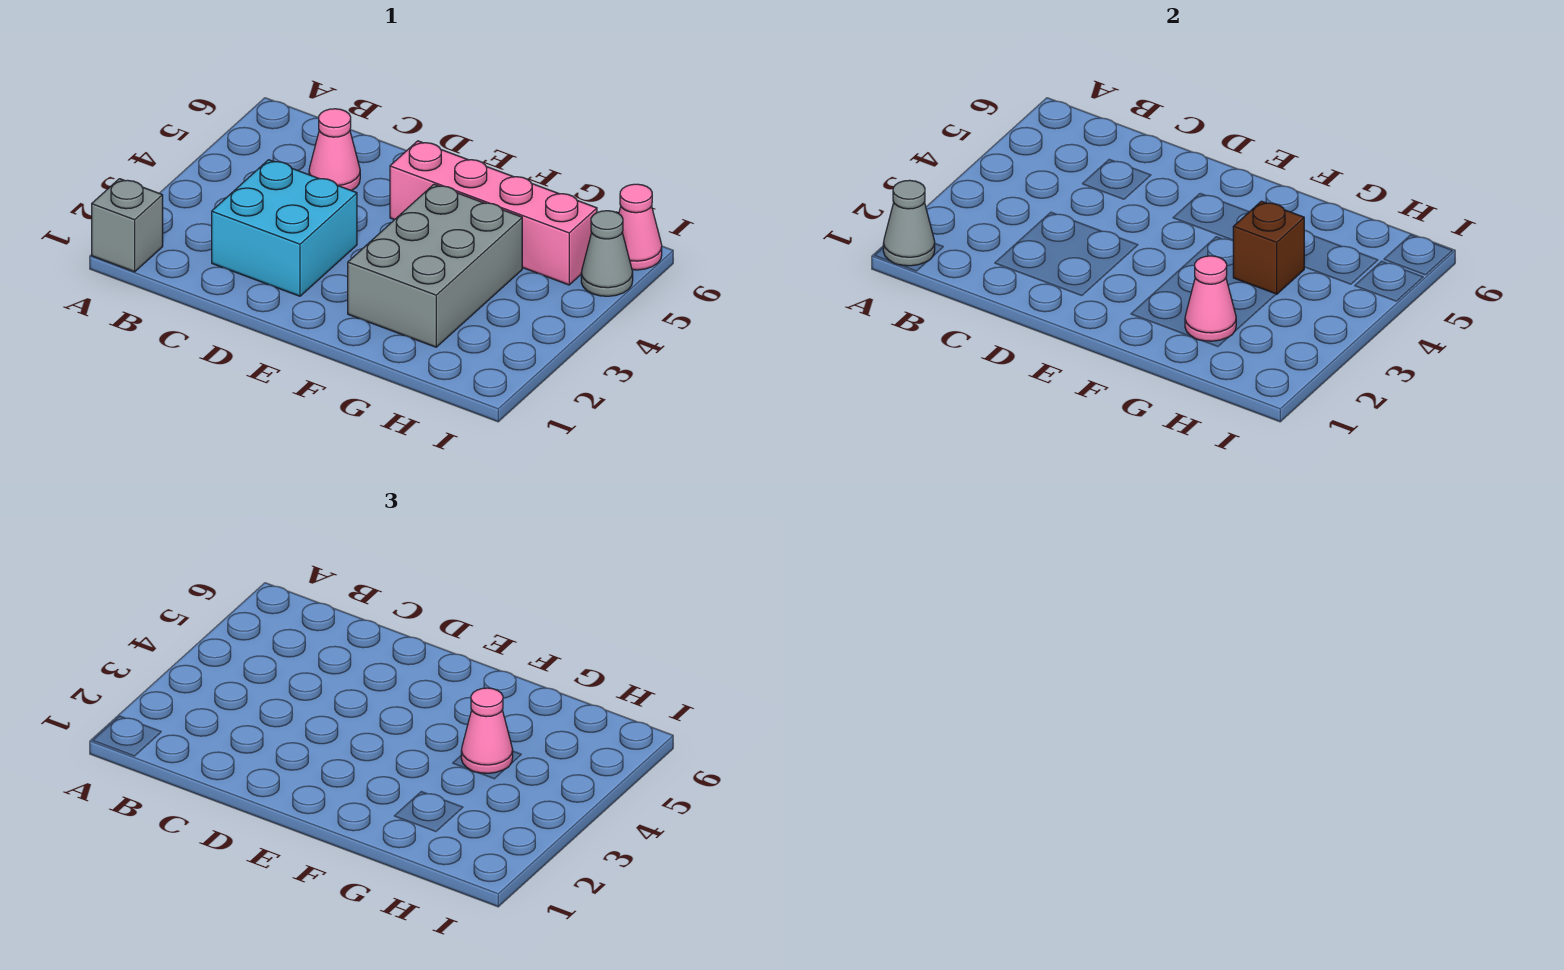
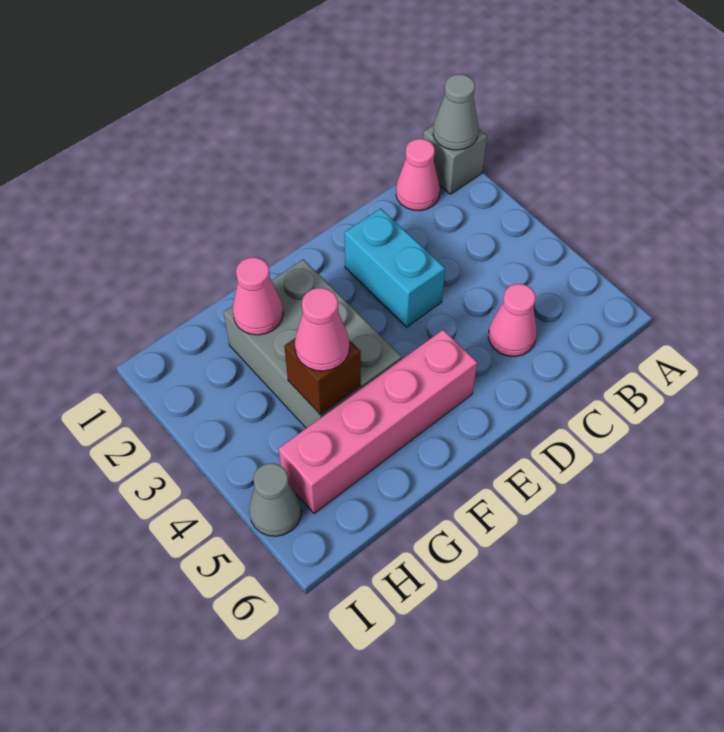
cyan 2x2 brick [212,160,357,296] -> cyan 1x2 brick [344,208,445,327]
pink 1x1 cone [619,184,662,270] -> pink 1x1 cone moved to [396,139,440,211]

